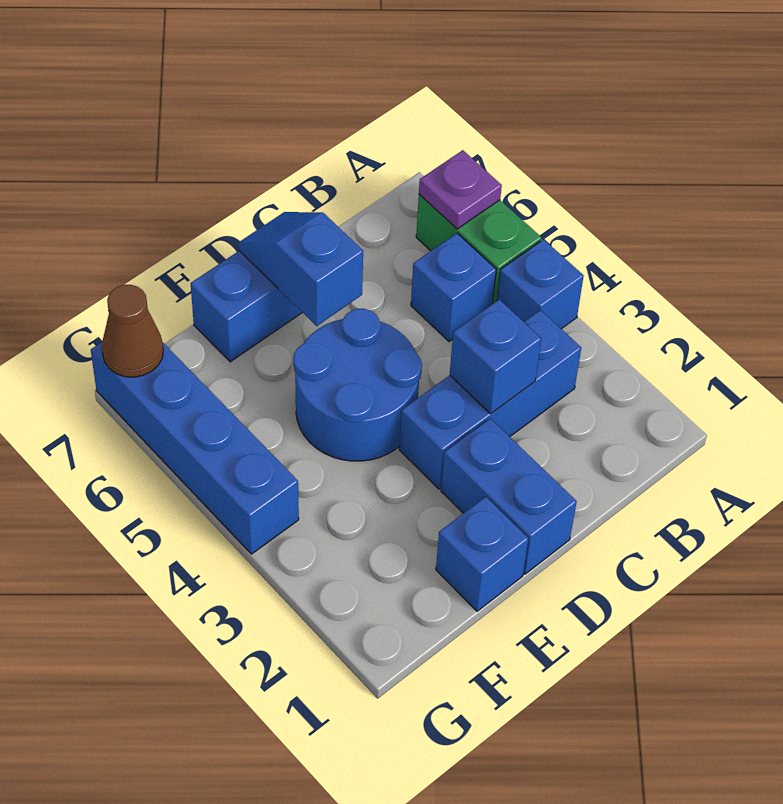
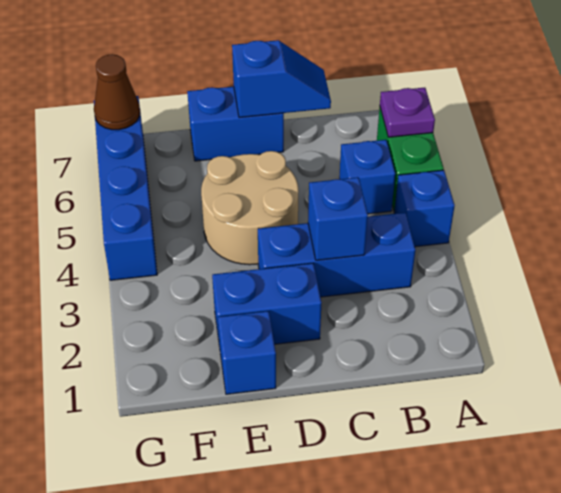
blue 1x2 brick [441,418,577,574] -> blue 1x2 brick turned to [212,263,321,347]
blue 2x2 round brick [293,309,422,461] -> tan 2x2 round brick [201,151,299,265]
blue 1x2 slope [239,212,363,326] -> blue 1x2 slope turned to [232,40,331,118]

